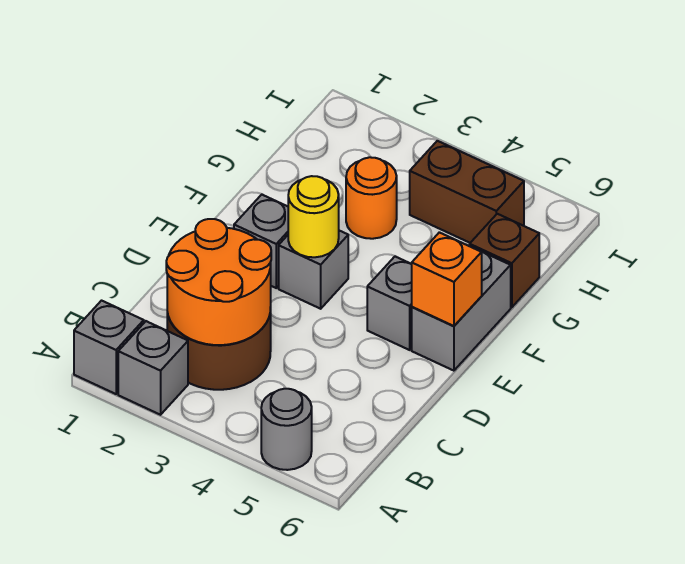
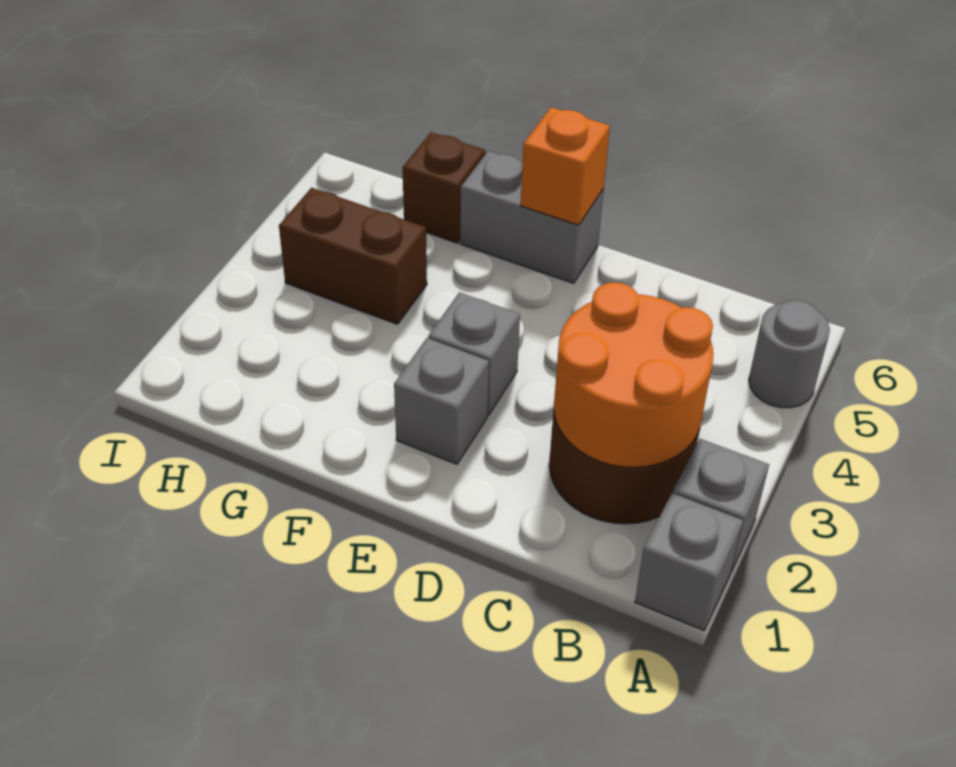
yellow 1x1 round brick [288,176,339,257] -> none
grey 1x1 brick [367,257,412,350] -> none
orange 1x1 round brick [346,157,397,239] -> none
brown 1x2 brick [410,141,524,243] -> brown 1x2 brick turned to [279,188,427,324]

